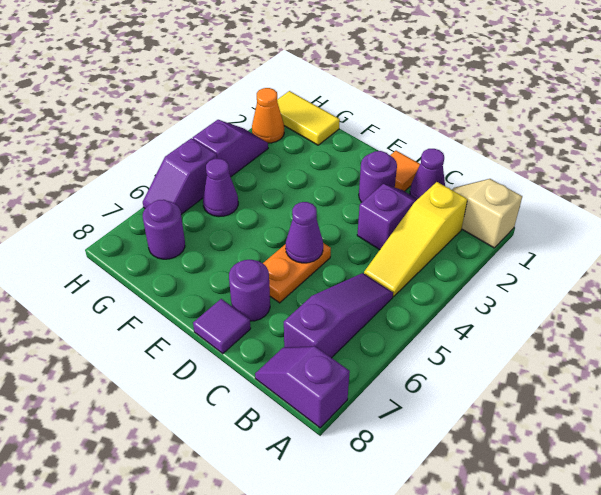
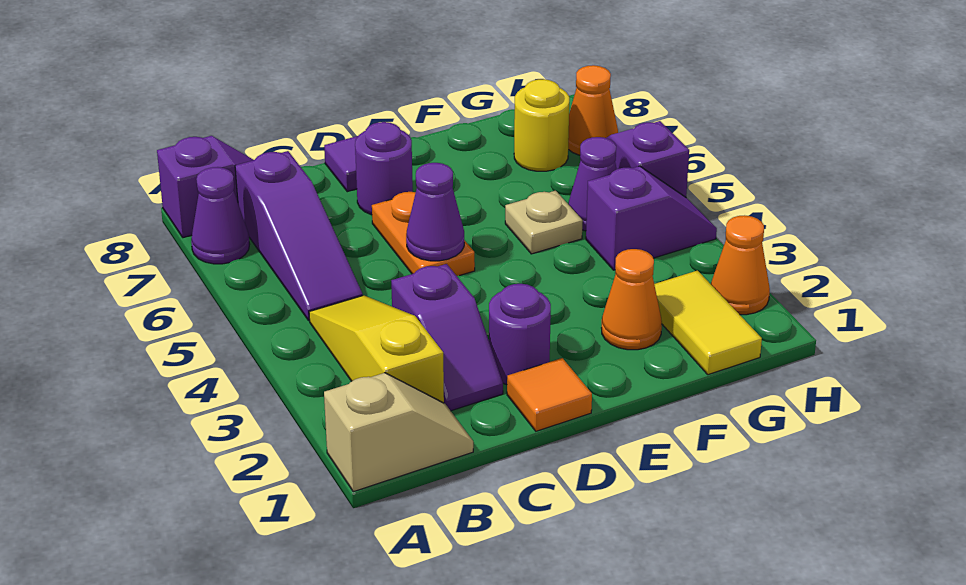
purple 1x1 cone [410,149,445,199] -> purple 1x1 cone moved to [191,167,250,264]
none -> orange 1x1 cone [602,249,662,350]
none -> tan 1x1 plate [505,191,583,254]
yellow 1x2 tile [277,91,340,145] -> yellow 1x2 tile turned to [654,271,762,375]
purple 1x1 round brick [143,200,185,259] -> yellow 1x1 round brick [514,79,569,171]
purple 1x2 slope [193,120,268,177] -> purple 1x2 slope turned to [586,166,717,270]
none -> orange 1x1 cone [568,65,618,155]

